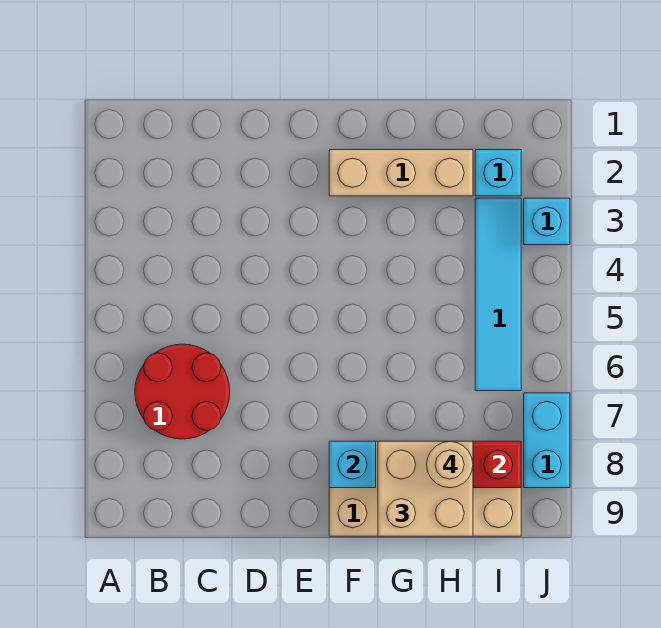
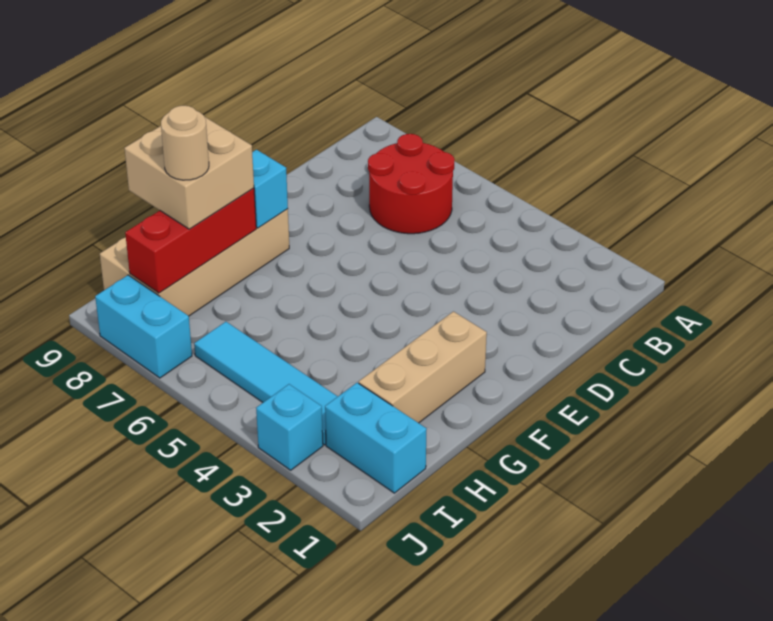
cyan 1x1 brick [475,150,521,196] -> cyan 1x2 brick [325,383,427,493]

